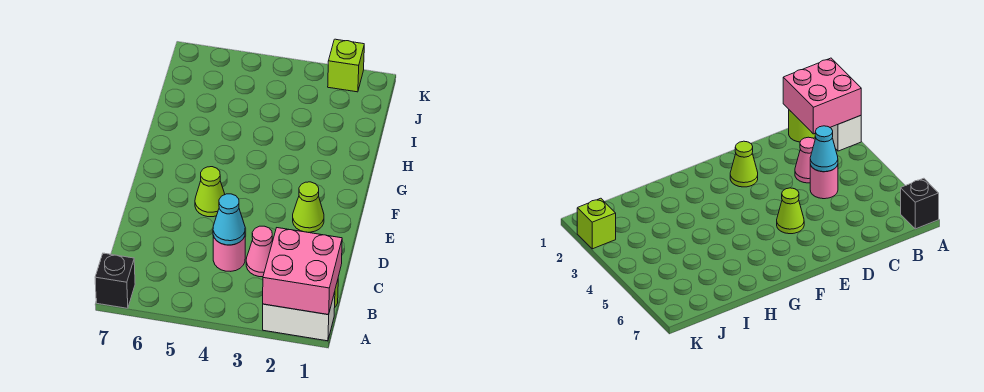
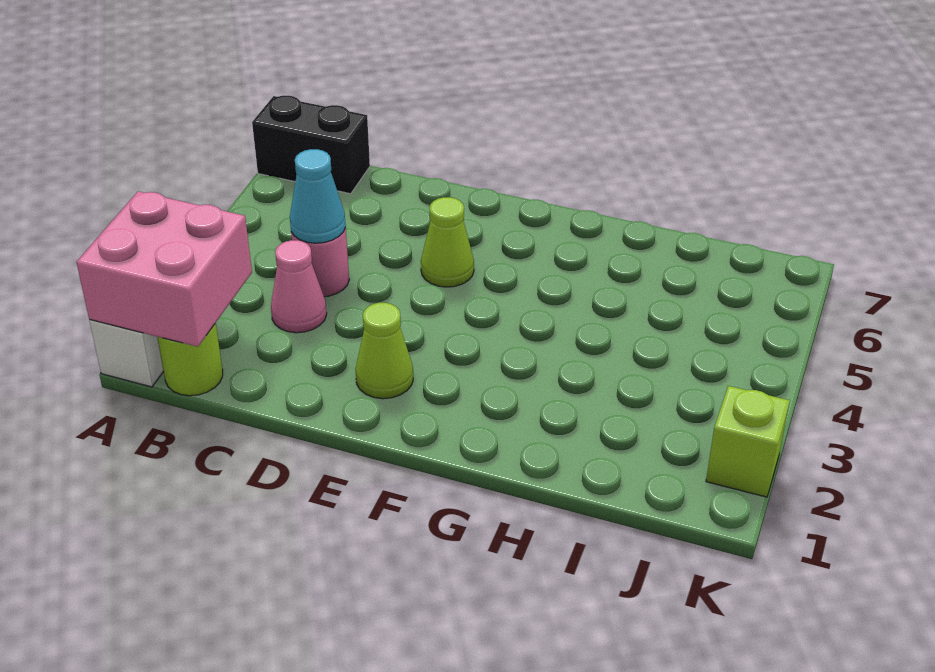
black 1x1 brick [95,253,135,308] -> black 1x2 brick [252,96,370,194]

